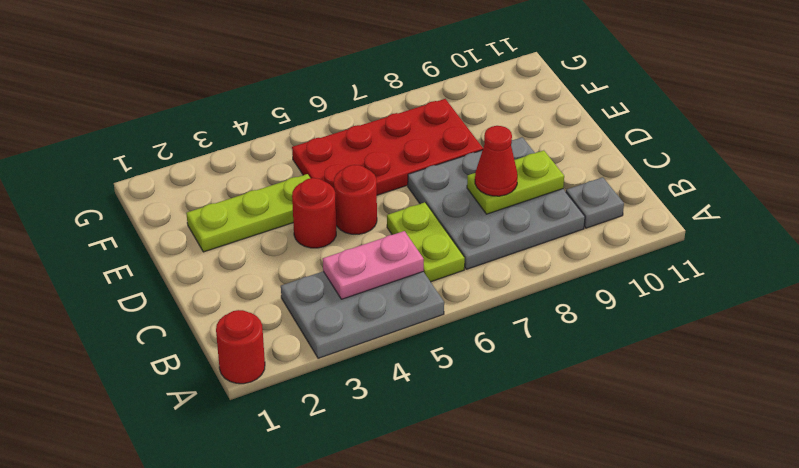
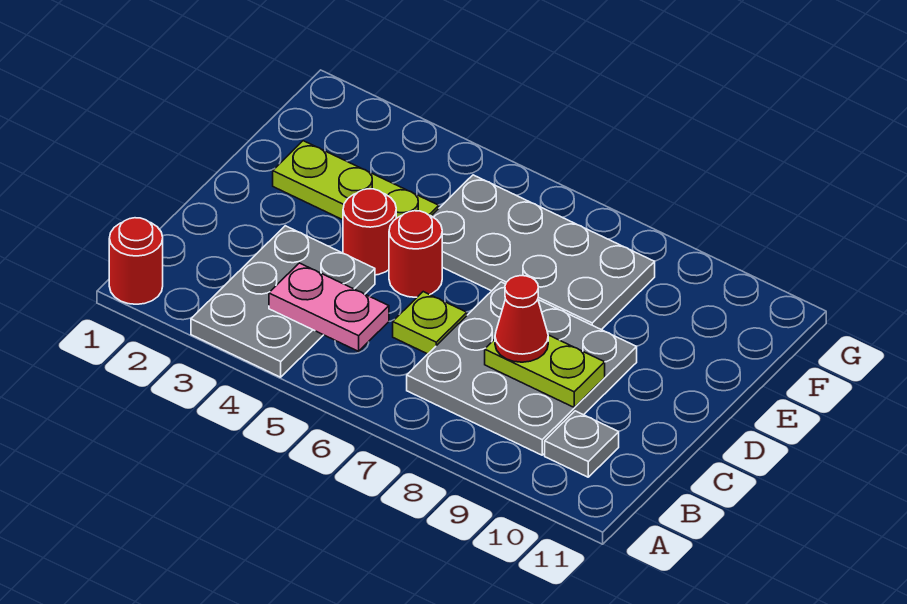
grey 2x3 plate [281,271,444,358] -> grey 2x3 plate turned to [191,226,375,377]
lime 1x2 plate [387,202,465,282] -> lime 1x1 plate [393,292,467,354]
red 2x4 plate [292,99,483,195] -> grey 2x4 plate [432,175,655,330]

